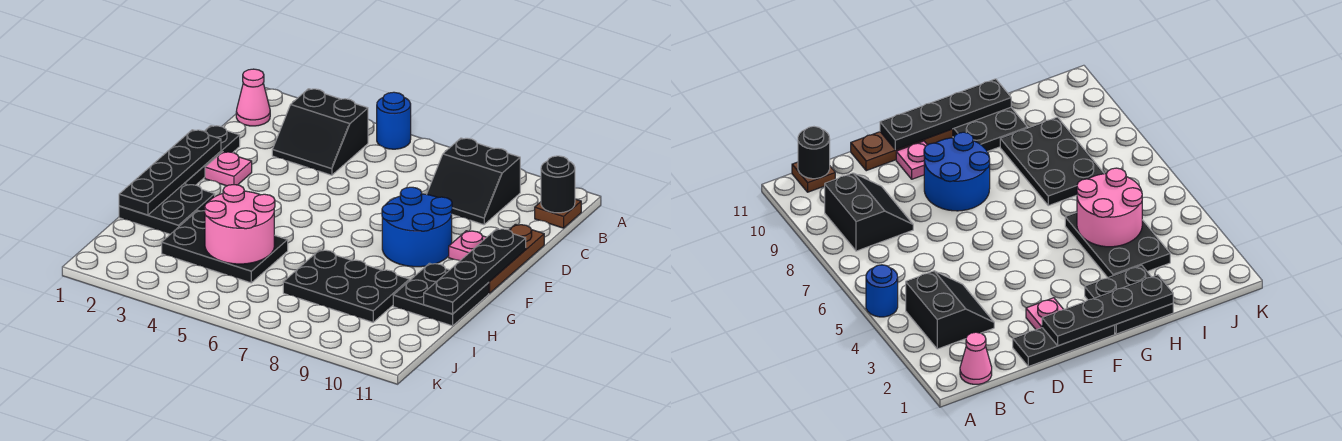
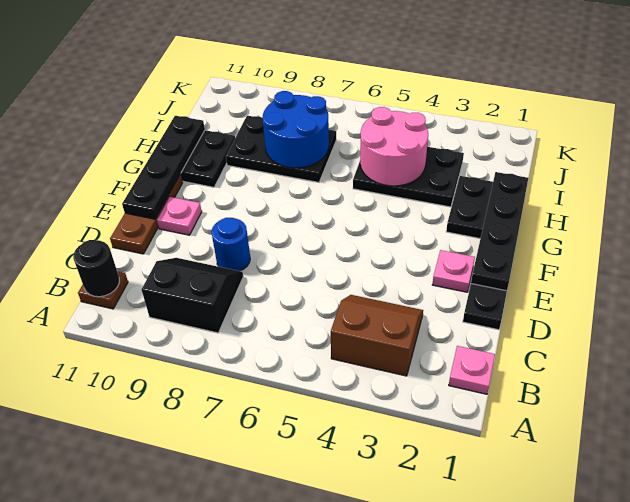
blue 1x1 round brick [377,92,411,149] -> blue 1x1 round brick moved to [211,218,250,271]
pink 1x1 cone [236,69,270,126] -> pink 1x1 plate [449,346,495,394]
black 2x2 slope [272,89,368,175] -> brown 2x2 slope [331,295,423,376]
blue 2x2 round brick [382,187,452,267] -> blue 2x2 round brick moved to [263,91,329,168]

